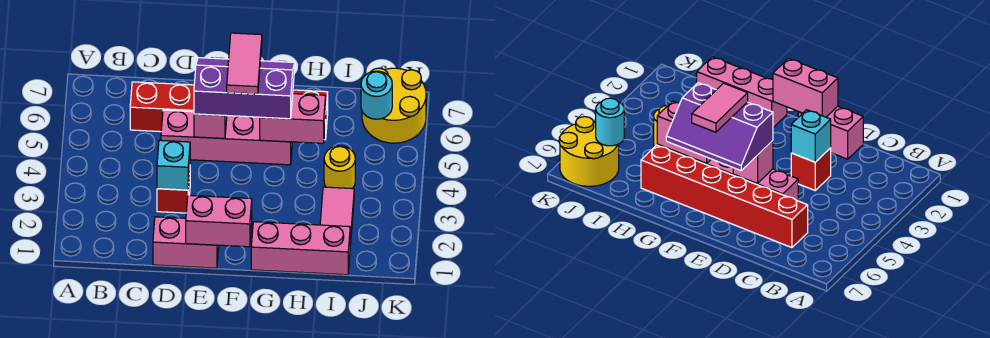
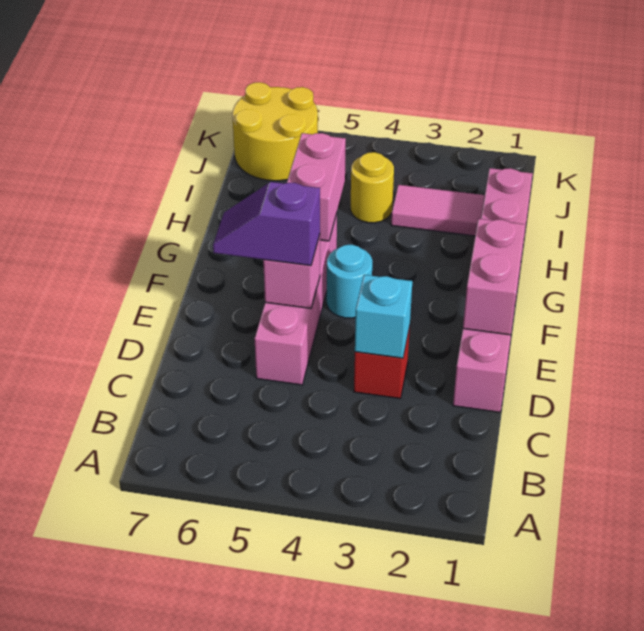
red 1x6 brick [130,82,328,140] -> none
purple 2x3 slope [194,58,295,119] -> purple 1x2 slope [213,182,320,266]
pink 1x2 tile [227,33,262,94] -> none
cyan 1x1 round brick [361,71,392,119] -> cyan 1x1 round brick moved to [327,245,372,318]

